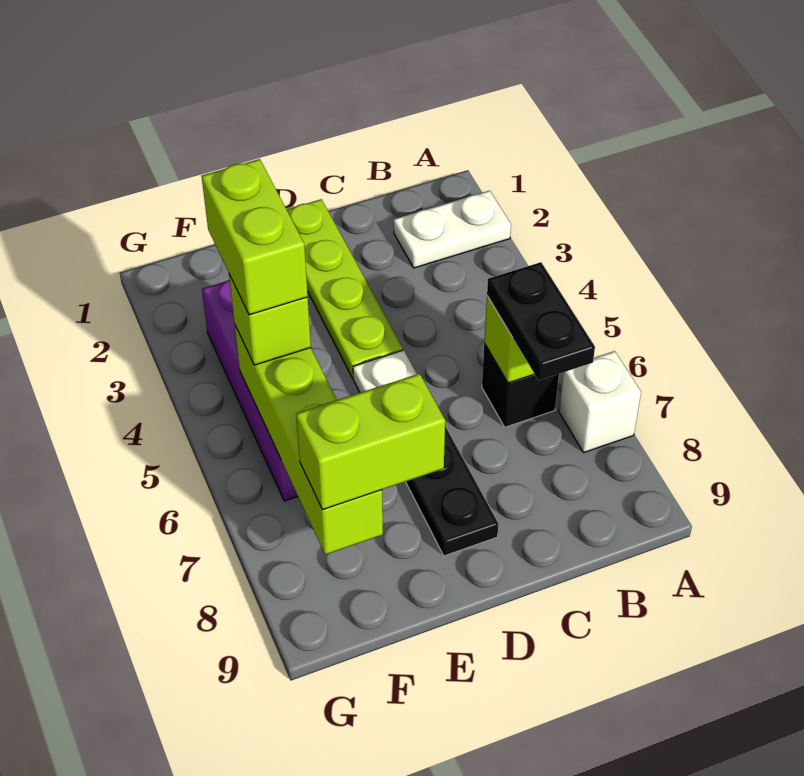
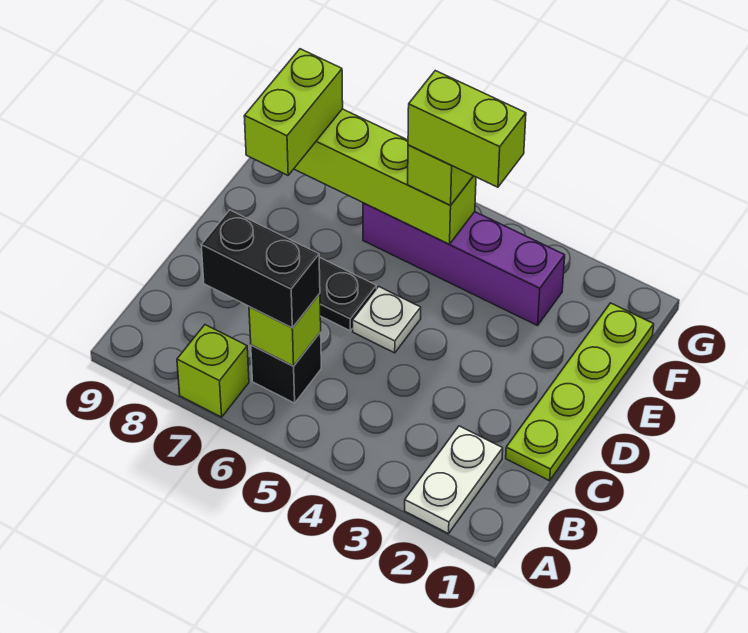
white 1x1 brick [559,351,641,453] -> lime 1x1 brick [177,325,249,417]
black 1x2 plate [487,262,595,380] -> black 1x2 brick [201,210,320,328]
lime 1x4 plate [287,199,403,378] -> lime 1x4 plate turned to [506,303,654,481]

